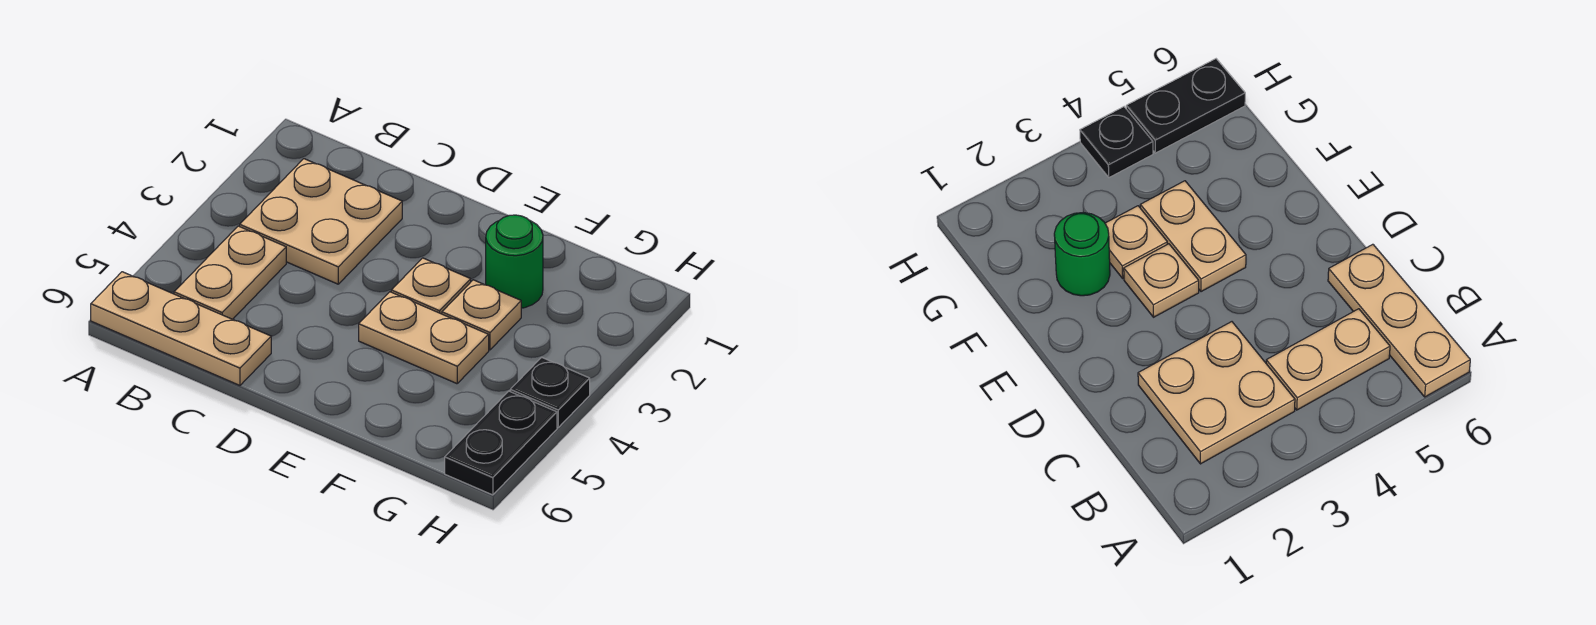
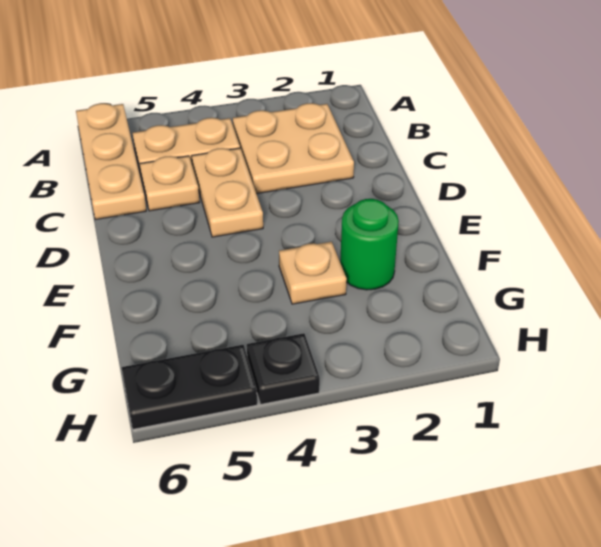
tan 1x1 plate [391,258,471,314] -> tan 1x1 plate moved to [140,156,200,211]
tan 1x2 plate [359,292,489,384] -> tan 1x2 plate moved to [192,148,263,237]

